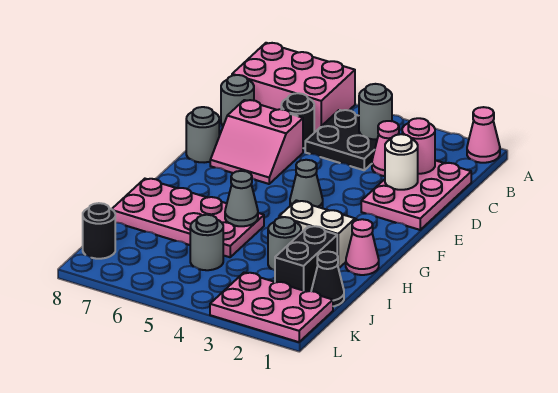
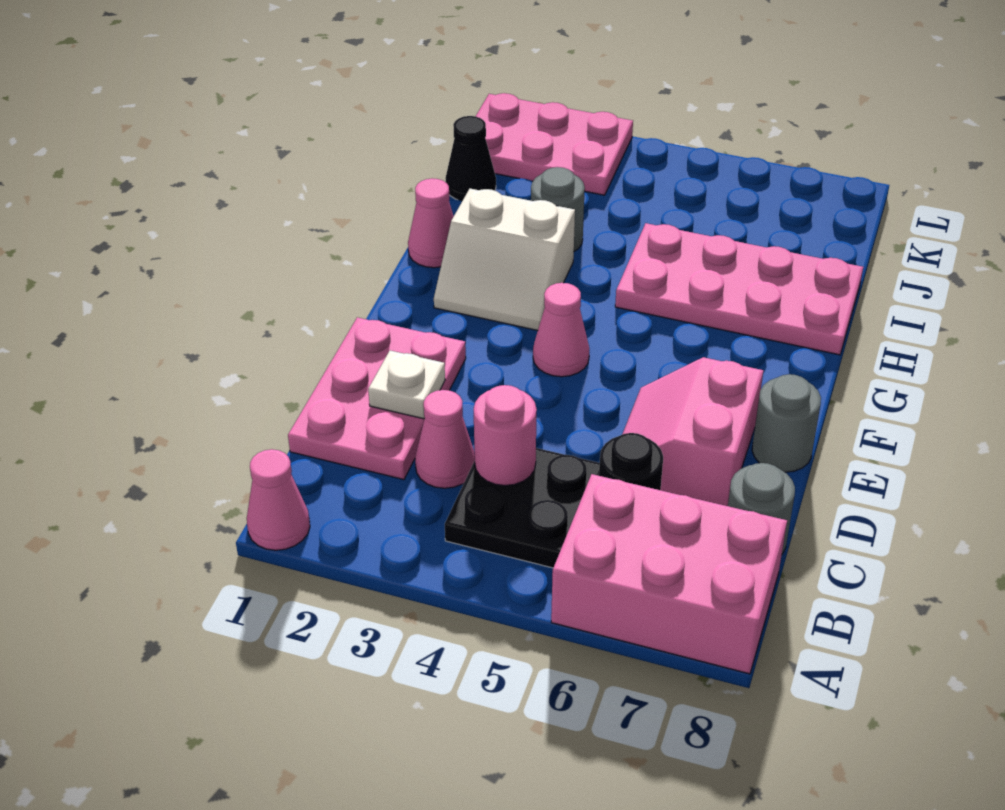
grey 1x1 round brick [359,84,392,139] -> none
pink 1x1 round brick [402,118,435,174] -> pink 1x1 round brick moved to [474,385,537,486]
white 1x1 round brick [385,134,418,190] -> white 1x1 plate [368,351,445,419]
pink 2x2 slope [210,100,303,184] -> pink 2x2 slope turned to [623,357,763,506]
grey 1x1 cone [290,160,323,208] -> pink 1x1 cone [533,283,589,377]
grey 1x1 cone [225,171,258,226] -> none
black 1x2 brick [275,226,337,292] -> none
grey 1x1 round brick [190,215,223,270] -> none
black 1x1 round brick [83,203,115,259] -> none

